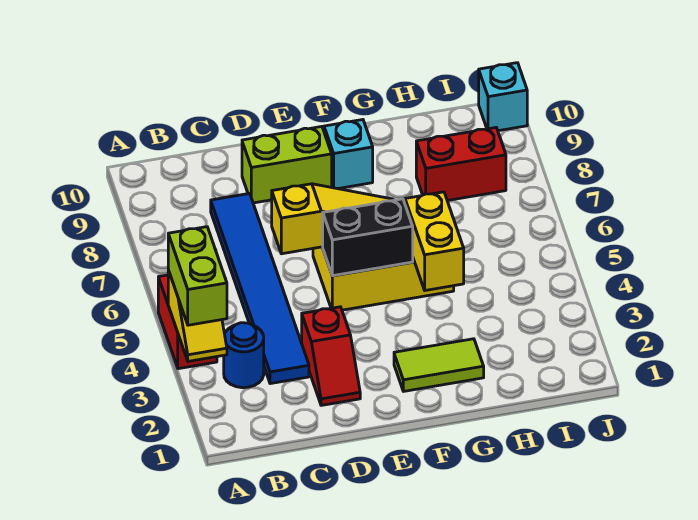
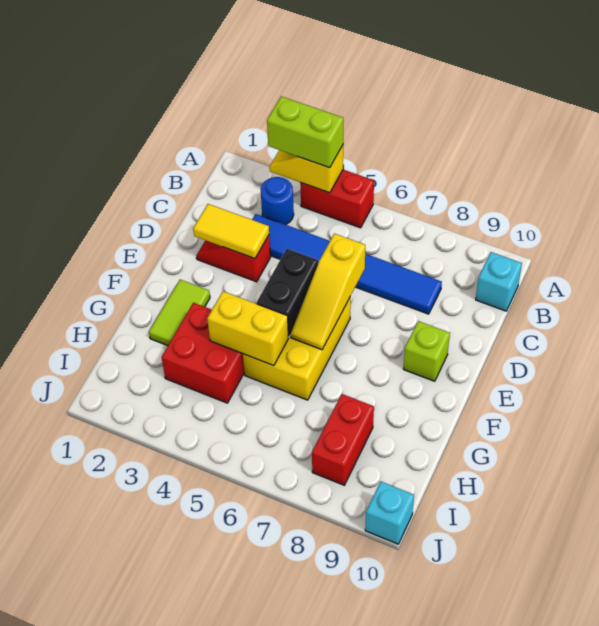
none -> yellow 1x2 tile [193,204,269,259]
lime 1x2 brick [242,127,332,203] -> lime 1x1 brick [403,321,450,381]
cyan 1x1 brick [324,120,373,189] -> cyan 1x1 brick moved to [476,252,522,311]
none -> red 2x2 brick [162,303,244,403]

